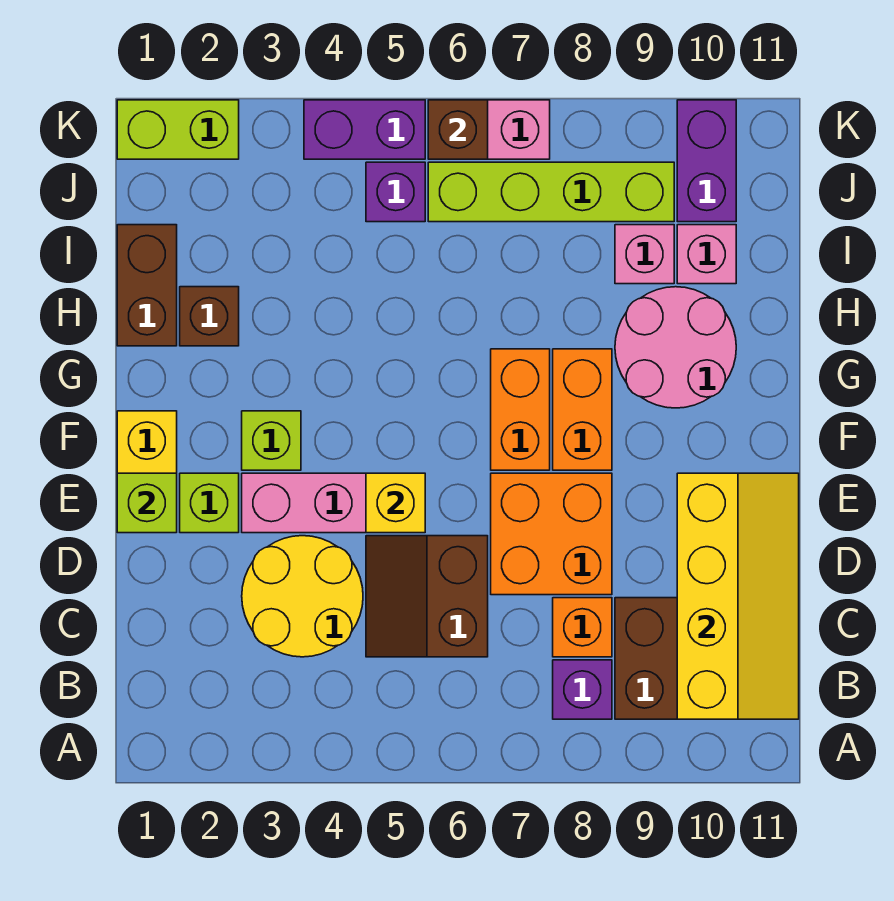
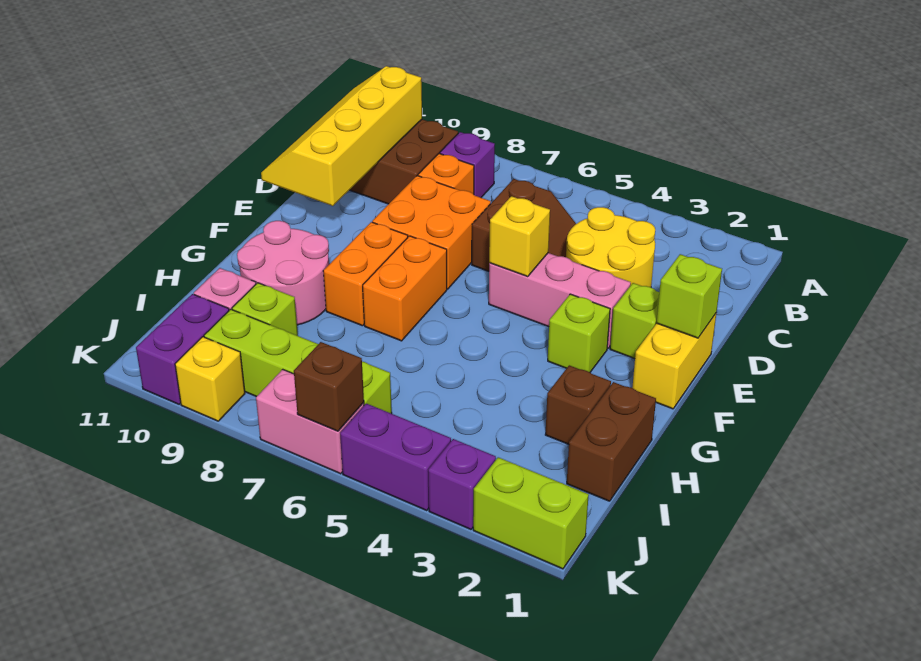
pink 1x1 brick [615,225,674,284] -> lime 1x1 brick [232,283,298,336]
purple 1x1 brick [366,162,425,222] -> purple 1x1 brick moved to [428,439,496,529]
none -> yellow 1x1 brick [175,337,245,421]

